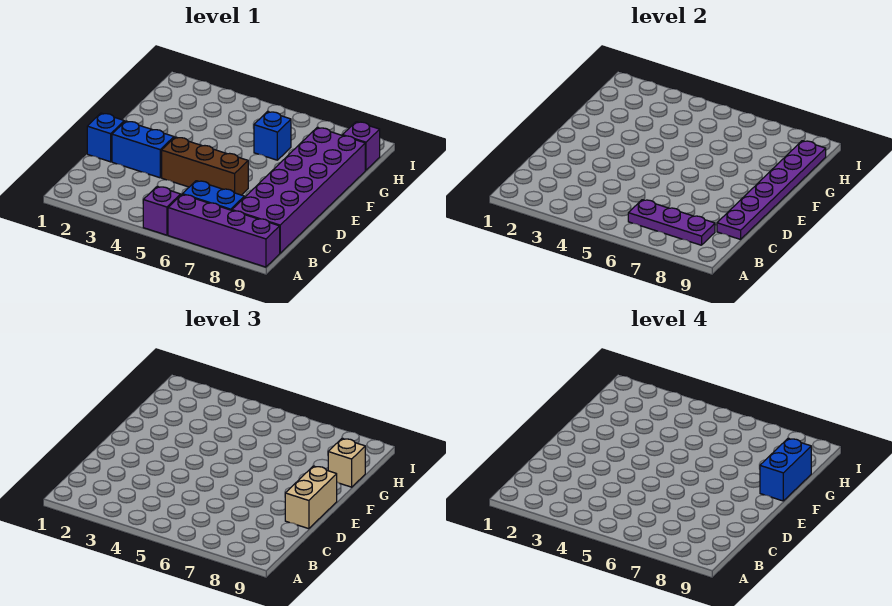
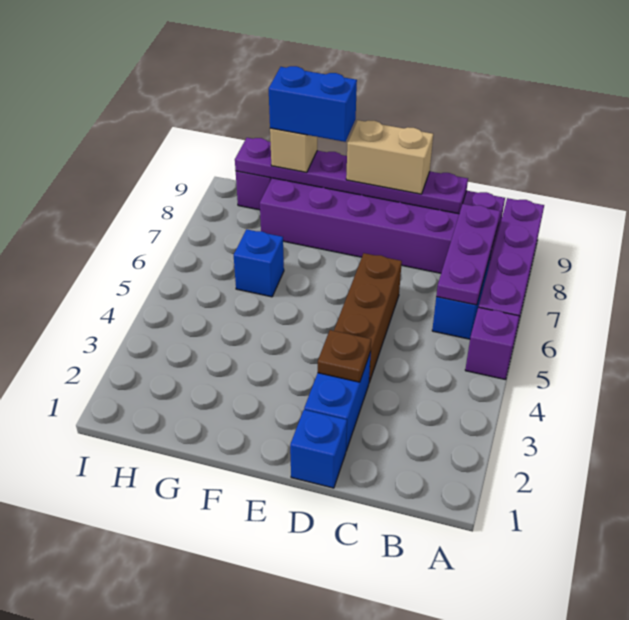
none -> brown 1x1 plate [318,330,371,382]

